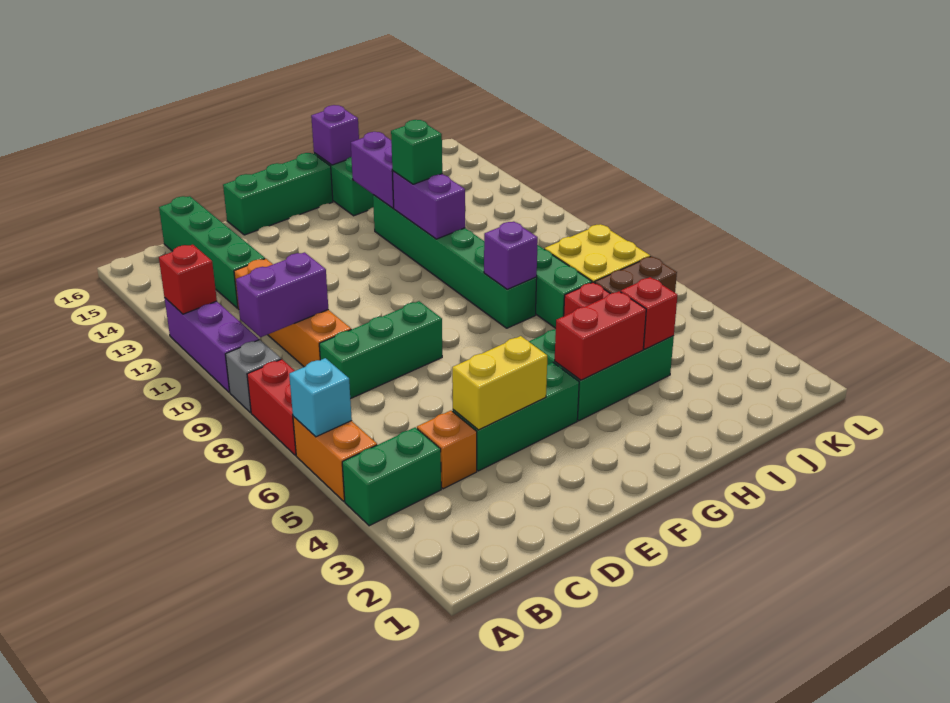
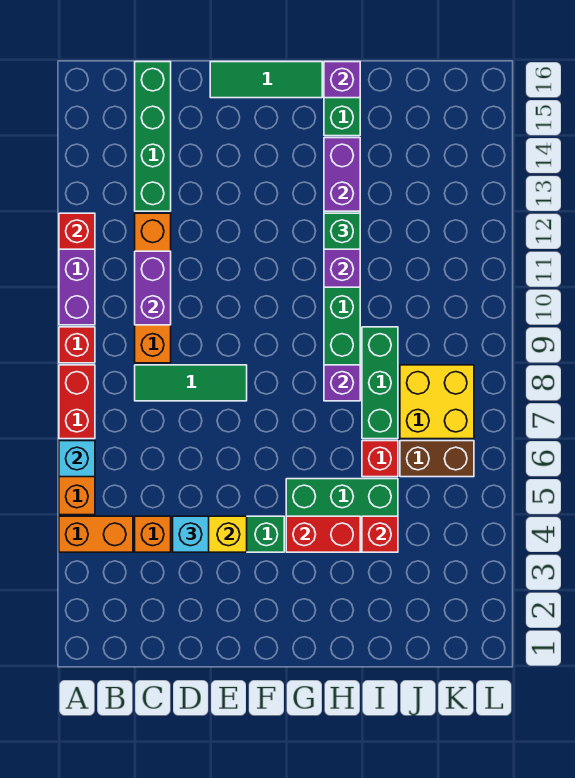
green 1x2 brick [342,427,441,526] -> orange 1x2 brick [59,516,133,552]
grey 1x1 brick [225,340,281,413] -> red 1x1 brick [59,327,95,363]
purple 1x2 brick [236,252,328,337] -> purple 1x2 brick turned to [135,251,171,325]
green 1x3 brick [319,301,442,399] -> green 1x3 tile [135,365,247,401]
none -> cyan 1x1 brick [173,516,209,552]
green 1x3 brick [223,153,333,235] -> green 1x3 tile [210,62,322,98]

